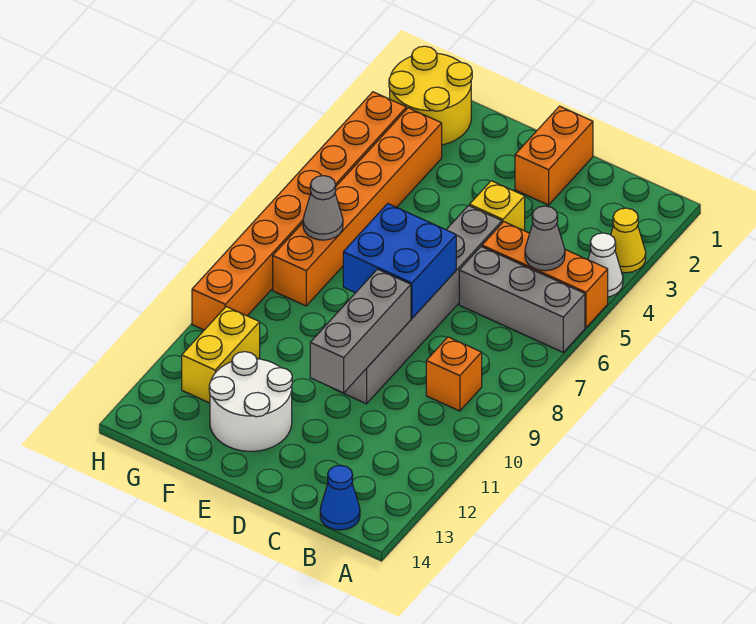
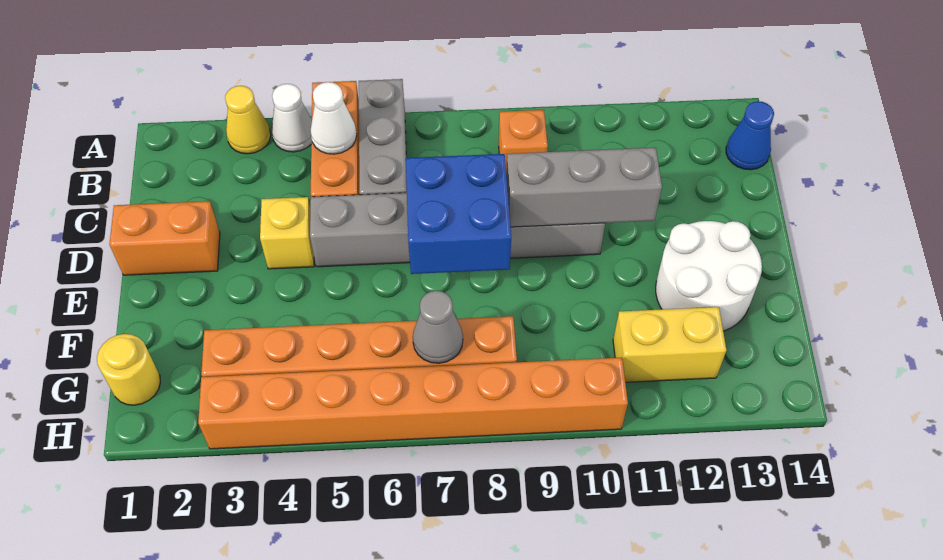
grey 1x1 cone [525,206,565,271] -> white 1x1 cone [310,82,357,154]
yellow 2x2 round brick [389,46,472,145] -> yellow 1x1 round brick [97,334,160,405]

